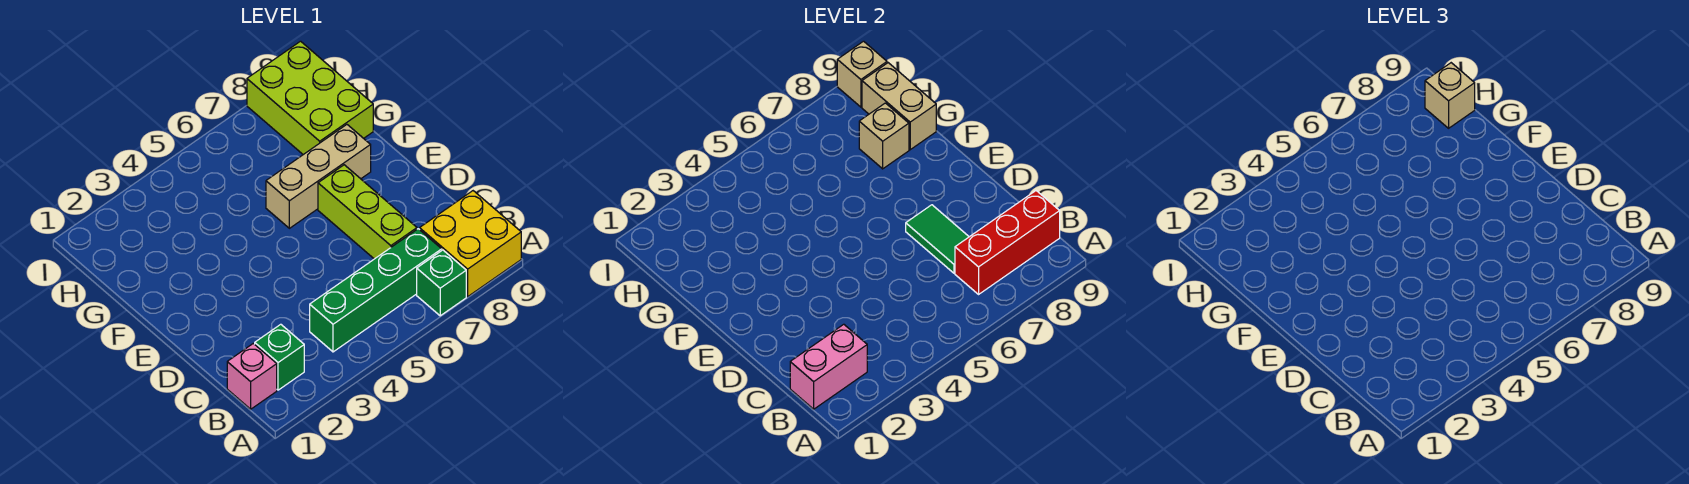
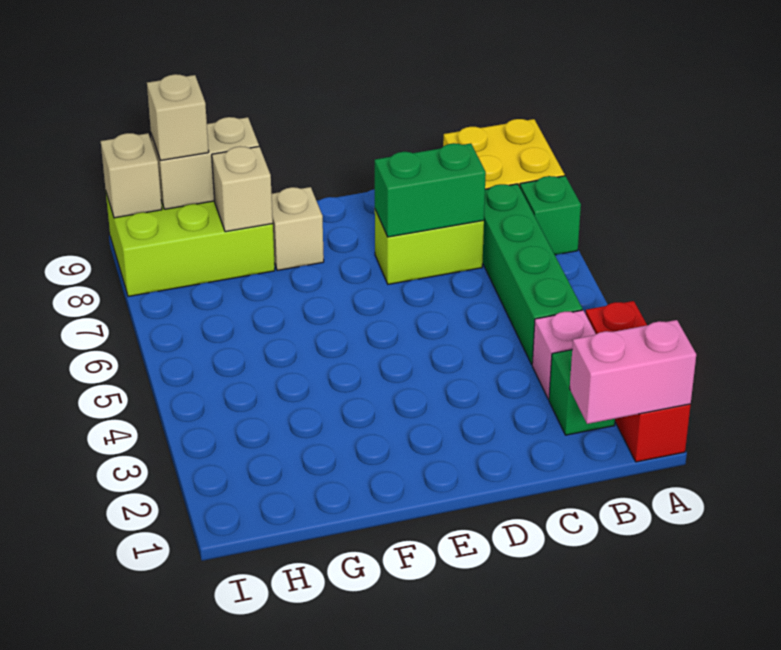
pink 1x1 brick [227,343,277,409] -> pink 1x1 brick moved to [532,310,596,399]
pink 1x2 brick [790,324,867,409] -> pink 1x2 brick turned to [570,320,696,424]
red 1x3 brick [955,191,1060,294] -> red 1x3 brick moved to [586,301,691,462]
lime 1x3 brick [318,165,417,259] -> lime 1x2 brick [375,210,484,284]
green 1x2 tile [906,205,969,273] -> green 1x2 brick [375,143,486,237]
tan 1x3 brick [266,125,371,228] -> tan 1x1 brick [272,187,324,271]

